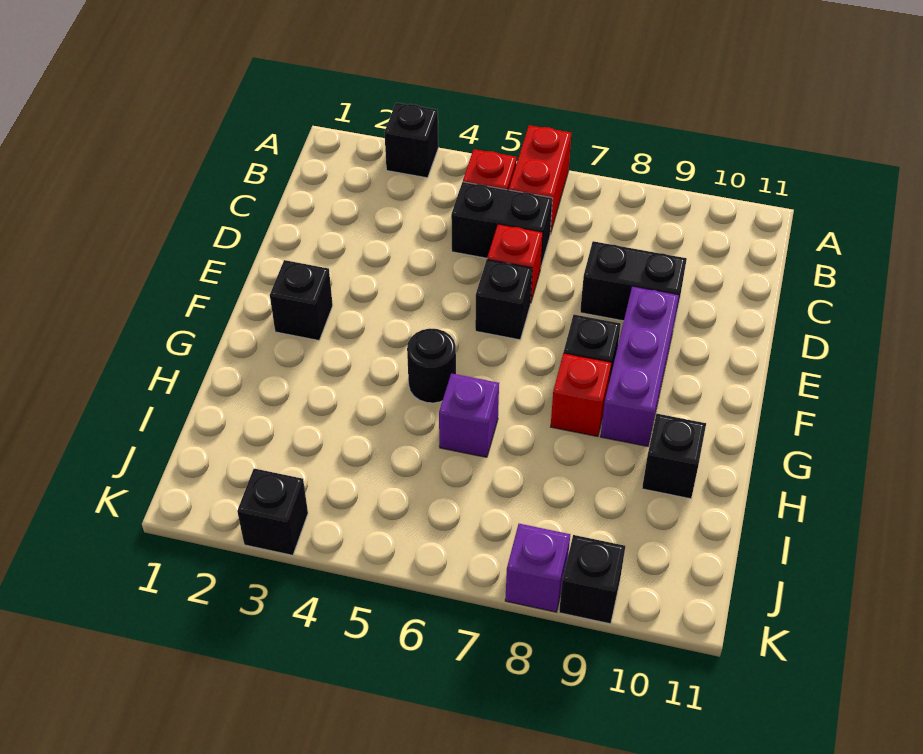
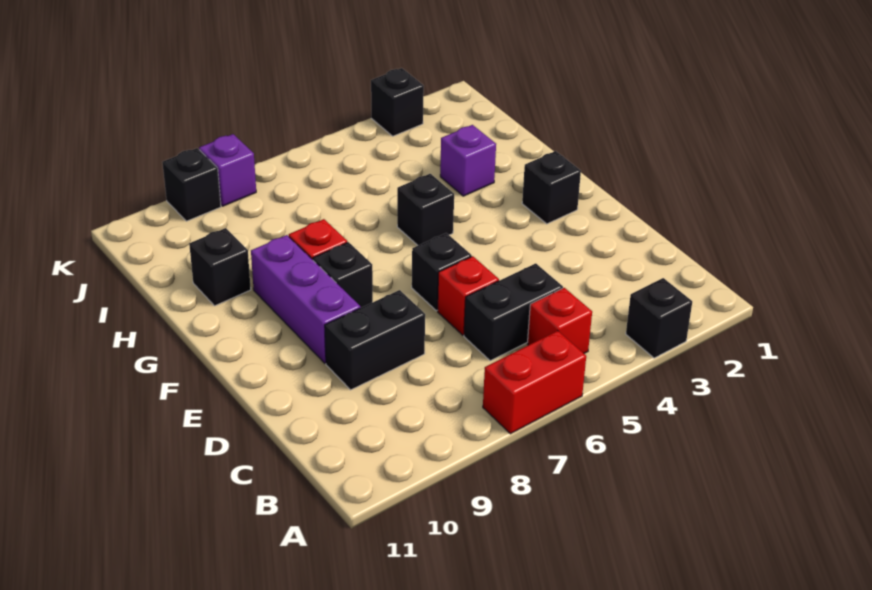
red 1x2 brick [509,125,571,234] -> red 1x2 brick turned to [483,331,586,434]
black 1x1 round brick [407,329,456,403] -> black 1x1 brick [397,174,454,245]
purple 1x1 brick [439,373,499,457] -> purple 1x1 brick moved to [440,125,496,196]

